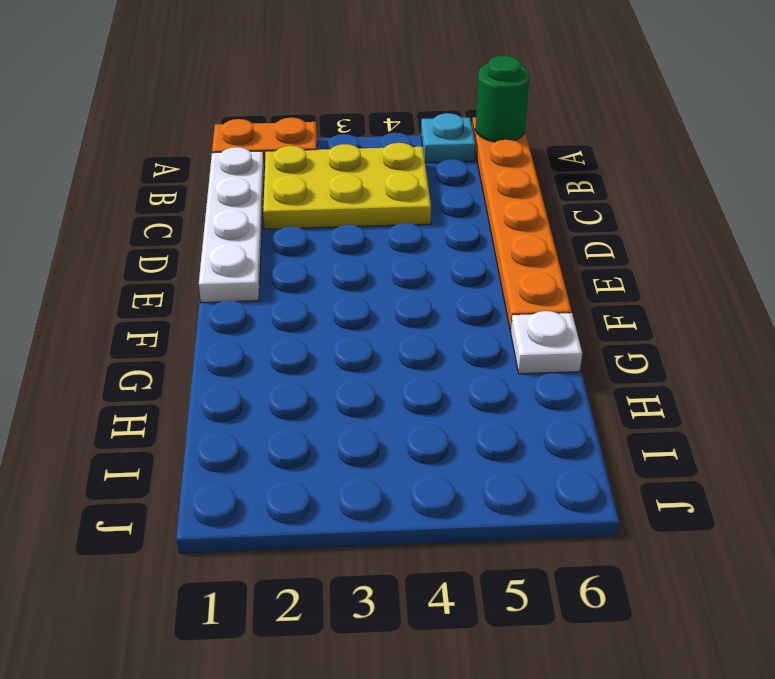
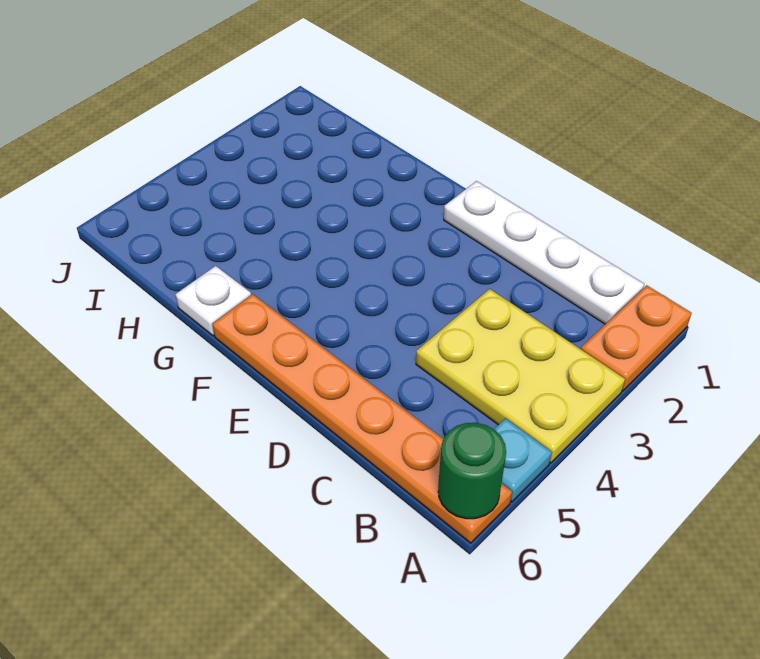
yellow 2x3 plate [263,143,431,229] -> yellow 2x3 plate turned to [416,289,625,463]

